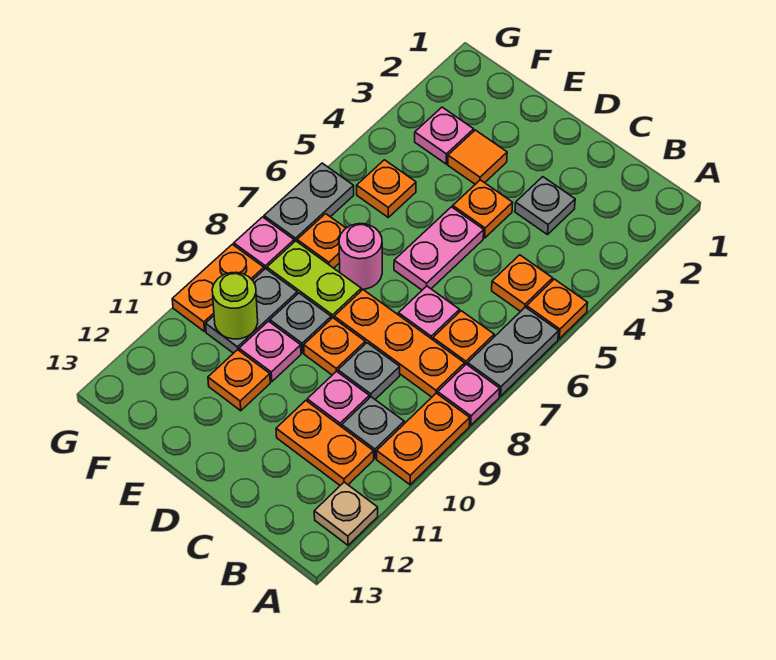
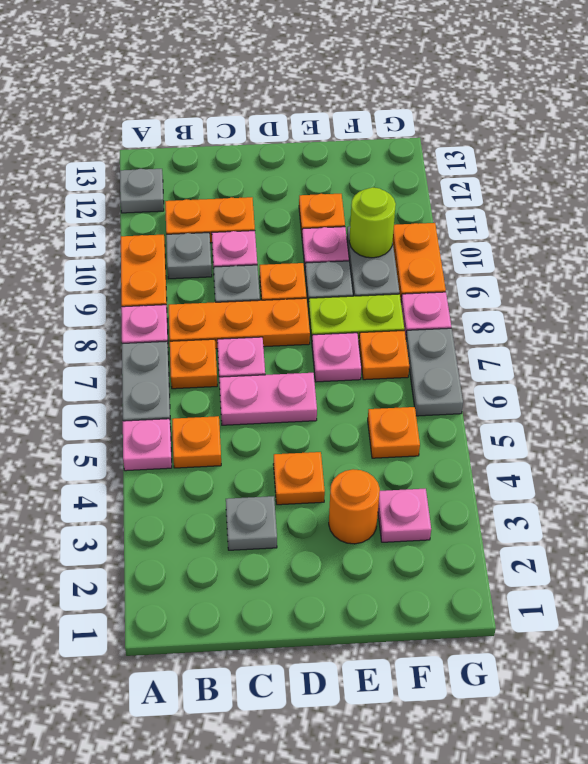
orange 1x1 plate [527,279,587,339] -> pink 1x1 plate [123,419,172,471]
tan 1x1 plate [314,482,378,545] -> grey 1x1 plate [120,169,164,213]
pink 1x2 plate [394,207,484,290] -> pink 1x2 plate turned to [219,373,317,425]
orange 1x1 tile [448,130,507,184] -> orange 1x1 round brick [329,469,380,544]
pink 1x1 round brick [339,224,382,289] -> pink 1x1 plate [312,333,361,382]

